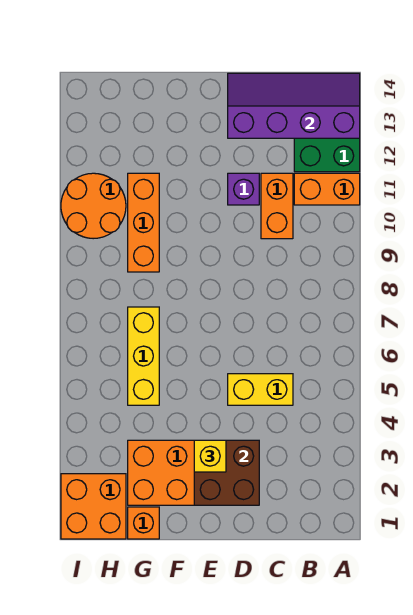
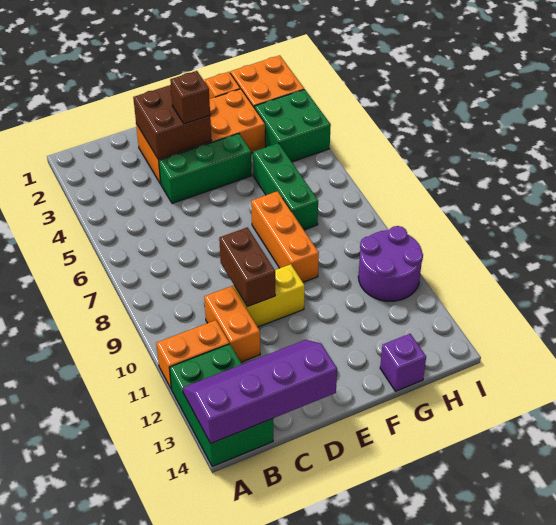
purple 2x4 slope [228,73,360,138] -> purple 2x4 slope turned to [183,340,337,443]
yellow 1x2 brick [228,374,293,405] -> yellow 1x2 brick moved to [234,264,305,327]
none -> green 1x3 brick [159,134,252,203]
none -> brown 1x2 brick [219,227,275,307]
purple 1x1 brick [228,173,259,205] -> purple 1x1 brick moved to [380,334,426,391]
yellow 1x1 brick [194,440,226,472] -> brown 1x1 brick [170,71,210,124]
yellow 1x3 brick [128,307,159,405] -> green 1x3 brick [253,143,318,230]
orange 1x3 brick [128,173,159,272] -> orange 1x3 brick moved to [251,191,319,282]
none -> green 2x2 brick [254,89,331,162]
orange 2x2 round brick [61,173,126,239] -> purple 2x2 round brick [358,226,423,301]

